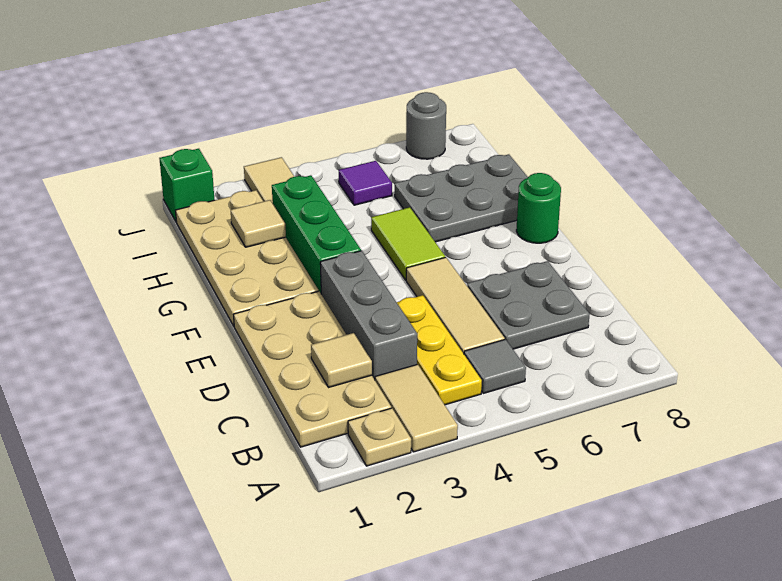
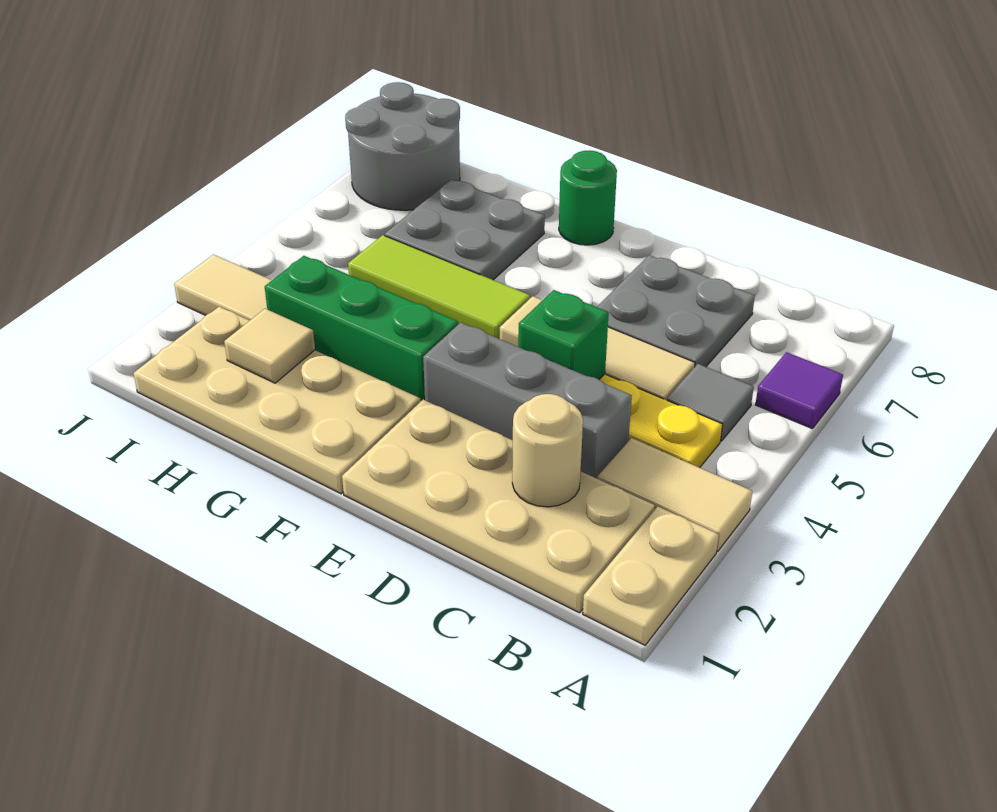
tan 1x1 plate [348,408,411,466] -> tan 1x2 plate [583,507,719,645]
tan 1x1 tile [311,333,372,387] -> tan 1x1 round brick [512,394,583,507]
lime 1x2 tile [371,207,445,280] -> lime 1x3 tile [348,235,530,339]
grey 2x3 plate [395,154,528,242] -> grey 2x2 plate [385,180,545,280]
purple 1x1 tile [339,161,392,205] -> purple 1x1 tile moved to [755,352,843,429]
green 1x1 brick [159,149,214,222] -> green 1x1 brick moved to [518,290,609,379]
grey 1x1 round brick [406,92,446,159] -> grey 2x2 round brick [345,82,460,210]

